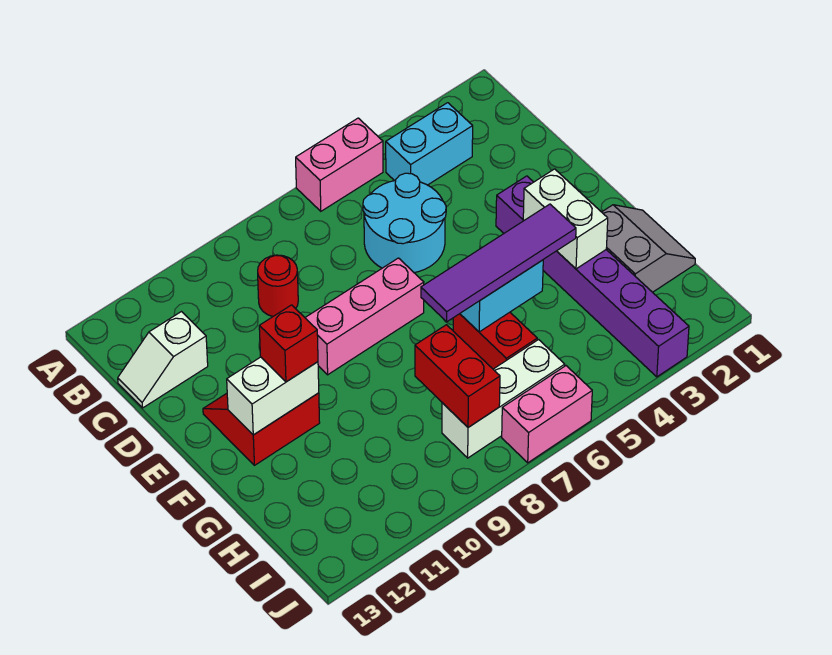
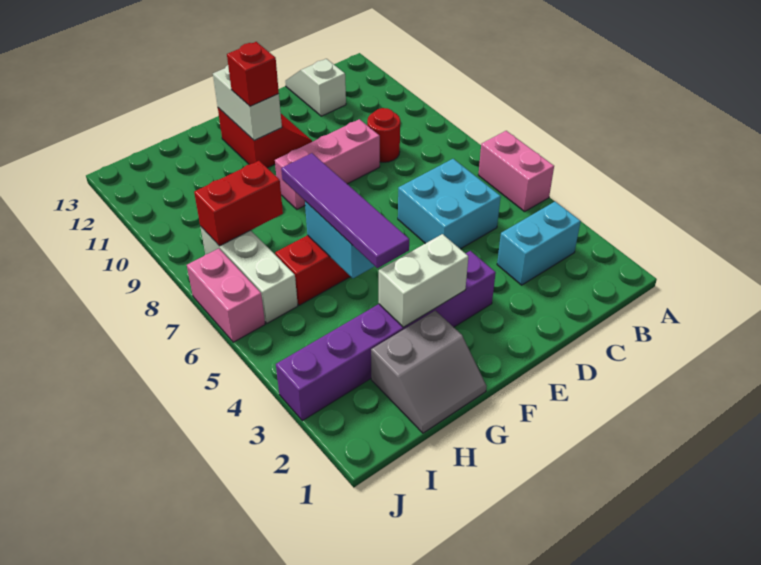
cyan 1x2 brick [386,103,473,185] -> cyan 1x2 brick turned to [497,202,581,285]
cyan 2x2 round brick [363,173,446,273] -> cyan 2x2 brick [398,159,501,249]
pink 1x3 brick [305,258,424,375] -> pink 1x3 brick turned to [275,119,380,209]

